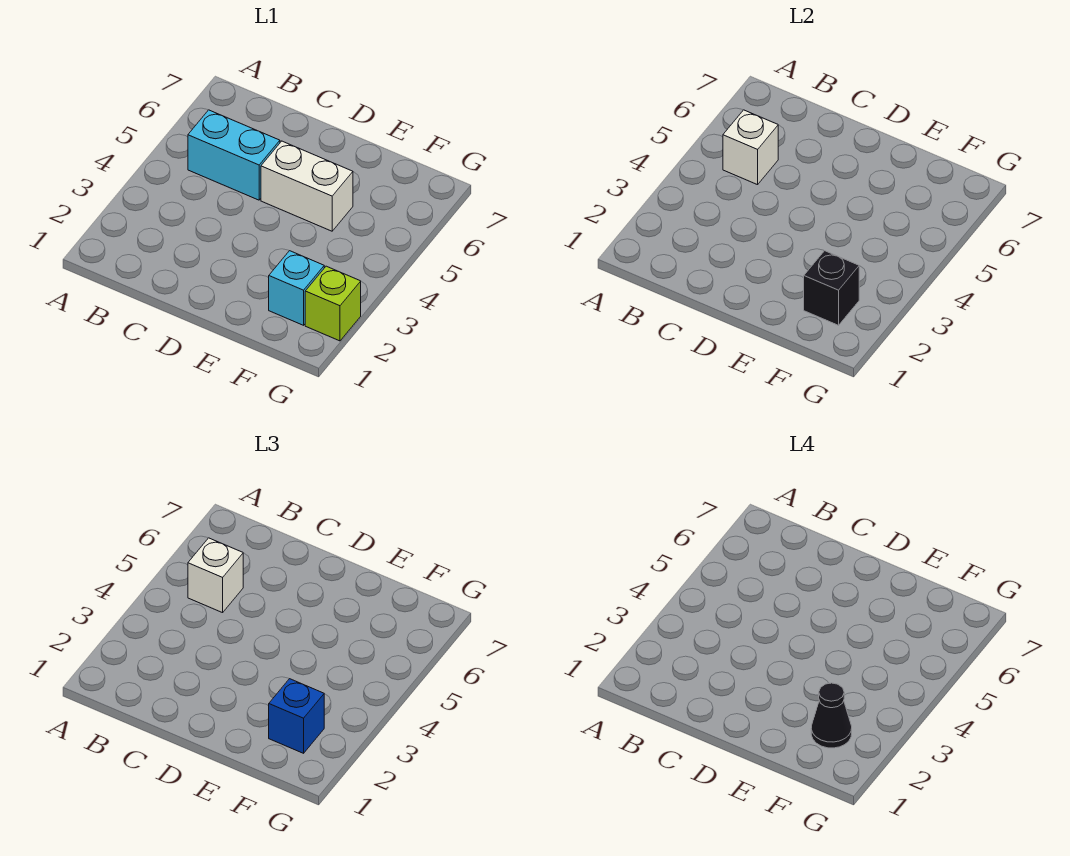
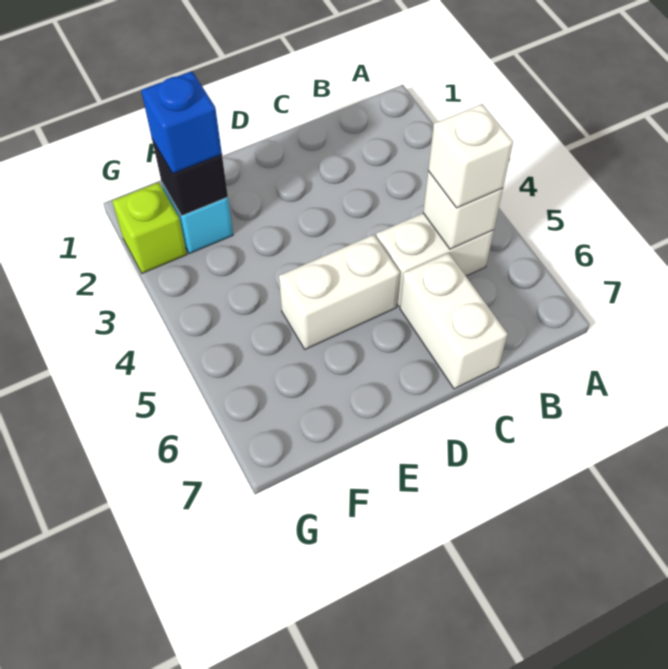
cyan 1x2 brick [188,110,280,200] -> white 1x2 brick [376,213,494,307]
none -> white 1x2 brick [400,253,508,389]
black 1x1 cone [811,683,852,748] -> none

